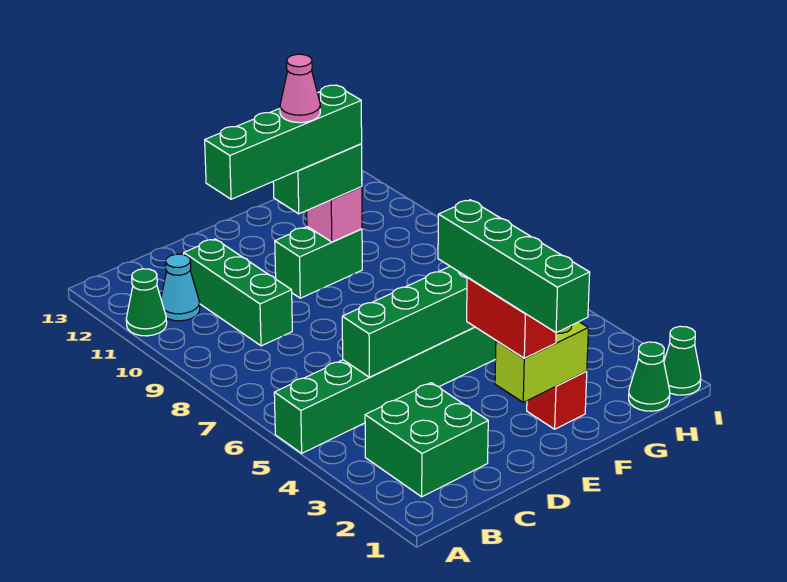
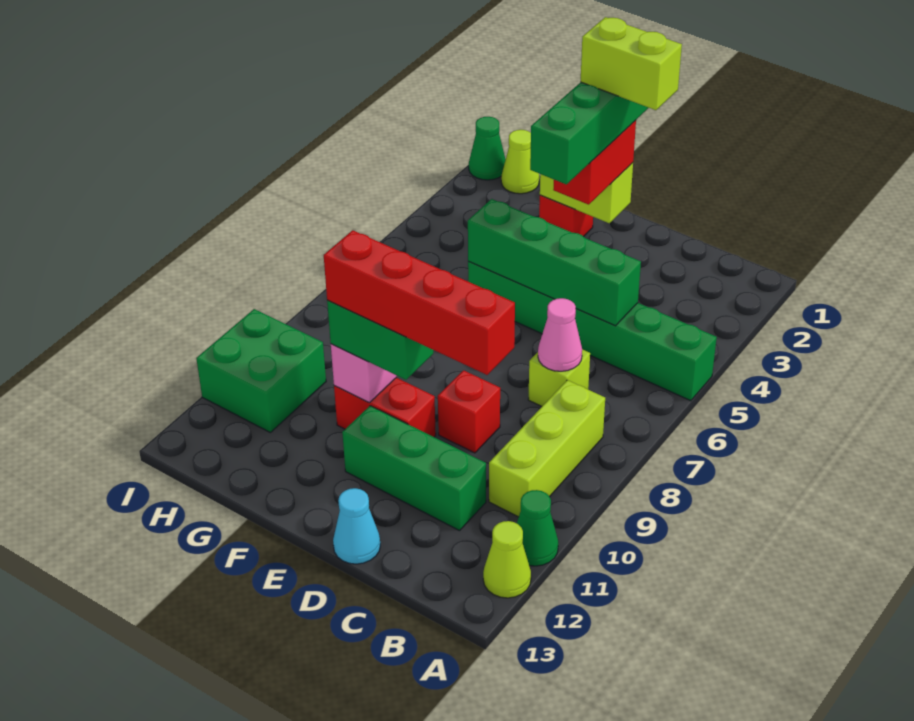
none -> lime 1x1 cone [483,521,531,598]
green 2x2 brick [365,383,488,497] -> green 2x2 brick moved to [196,309,326,432]
none -> lime 1x3 brick [489,380,605,517]
cyan 1x1 cone [161,254,200,321] -> cyan 1x1 cone moved to [333,488,380,564]
none -> lime 1x1 brick [528,349,590,406]
green 1x3 brick [184,239,292,346] -> green 1x3 brick turned to [342,406,486,531]
green 1x4 brick [205,85,362,199] -> red 1x4 brick [324,230,515,375]
none -> lime 1x2 brick [580,17,682,110]
none -> red 1x1 brick [438,370,500,453]
green 1x2 brick [275,227,362,298] -> red 1x2 brick [334,378,436,437]
pink 1x1 cone [280,54,320,123] -> pink 1x1 cone moved to [538,298,582,371]
green 1x1 cone [629,342,670,411] -> lime 1x1 cone [501,130,539,194]

